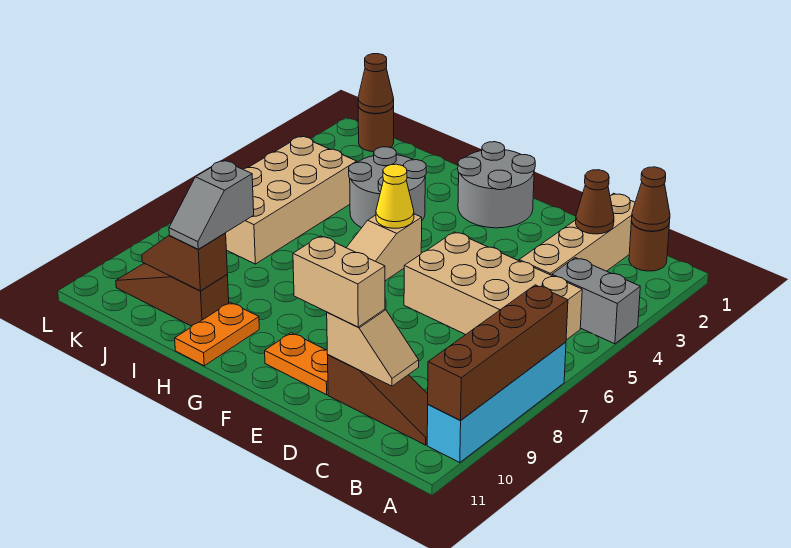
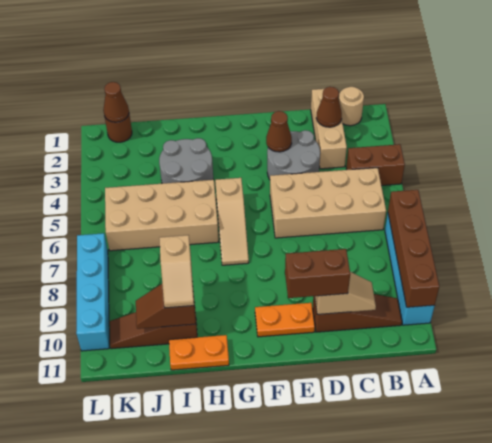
grey 1x2 brick [552,258,640,344] -> brown 1x2 brick [346,144,405,186]
brown 1x1 round brick [629,221,669,271] -> tan 1x1 round brick [339,87,364,126]
brown 1x1 cone [631,167,670,231] -> brown 1x1 cone moved to [266,111,292,152]
tan 1x4 brick [519,193,635,275] -> tan 1x3 brick [311,89,347,169]
tan 1x2 brick [293,236,385,327] -> brown 1x2 brick [285,249,350,298]
grey 2x2 round brick [458,142,535,228] -> grey 2x2 round brick moved to [267,130,320,180]
yellow 1x1 cone [376,164,414,228] -> none
orange 1x2 plate [175,302,259,366] -> orange 1x2 plate turned to [169,335,229,370]
grey 1x2 slope [169,161,254,249] -> tan 1x2 slope [159,235,194,308]
tan 2x4 brick [226,136,357,264] -> tan 2x4 brick turned to [105,180,219,251]
none -> cyan 1x4 brick [76,233,109,351]

